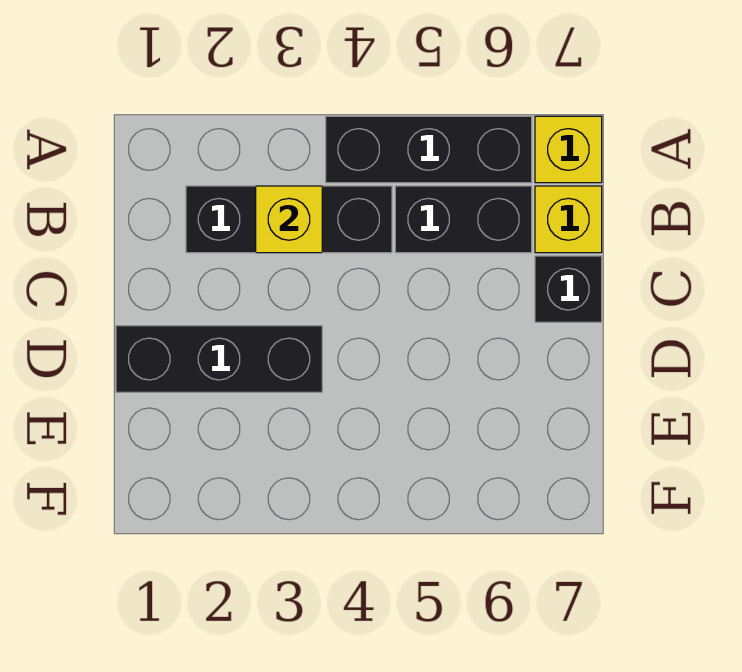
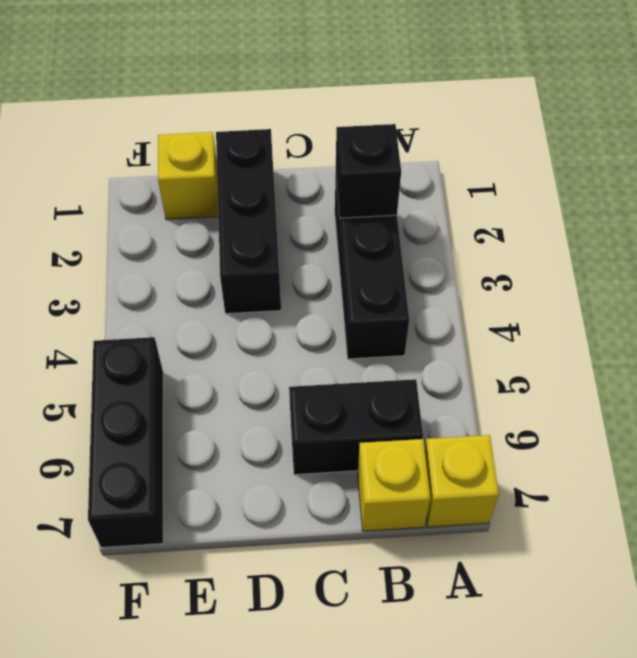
black 1x3 brick [326,116,532,183] -> black 1x3 brick moved to [88,337,163,547]
yellow 1x1 brick [256,186,322,253] -> yellow 1x1 brick moved to [158,132,218,220]
black 1x2 brick [395,186,532,253] -> black 1x2 brick turned to [289,379,423,475]
black 1x1 brick [535,256,602,322] -> black 1x1 brick moved to [336,124,401,218]

